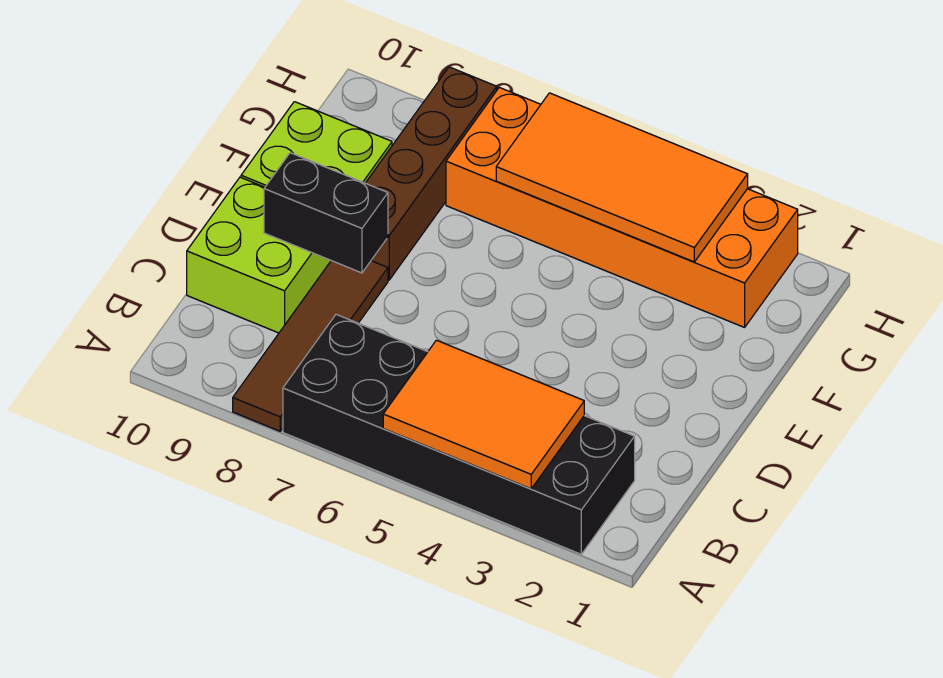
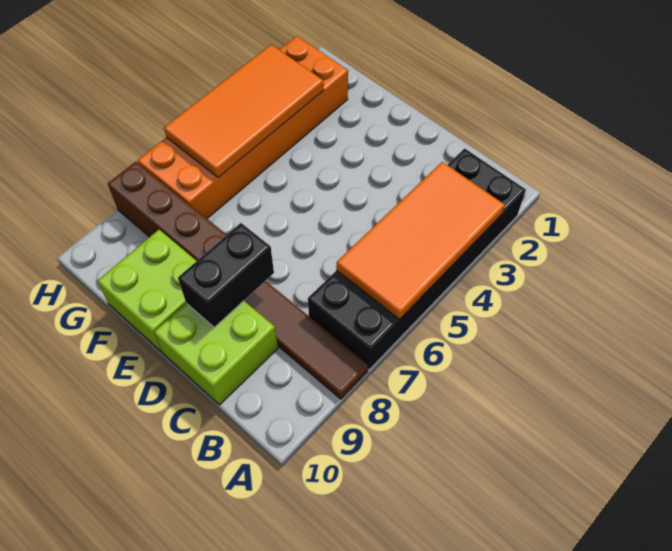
orange 2x3 tile [383,340,584,489] -> orange 2x4 tile [336,162,505,319]

